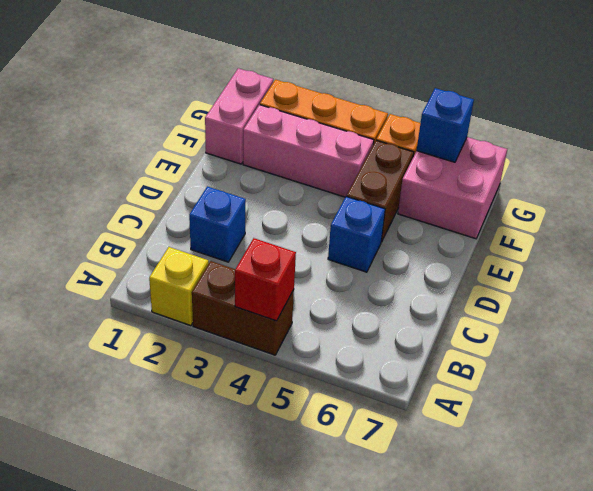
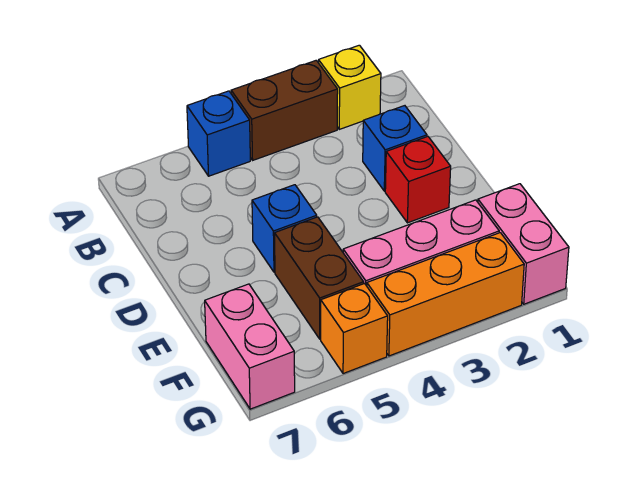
red 1x1 brick [235,238,296,321] -> red 1x1 brick moved to [385,137,451,223]
pink 2x2 brick [398,137,507,239] -> pink 1x2 brick [205,284,295,409]
blue 1x1 brick [417,88,474,162] -> blue 1x1 brick moved to [187,91,250,176]

